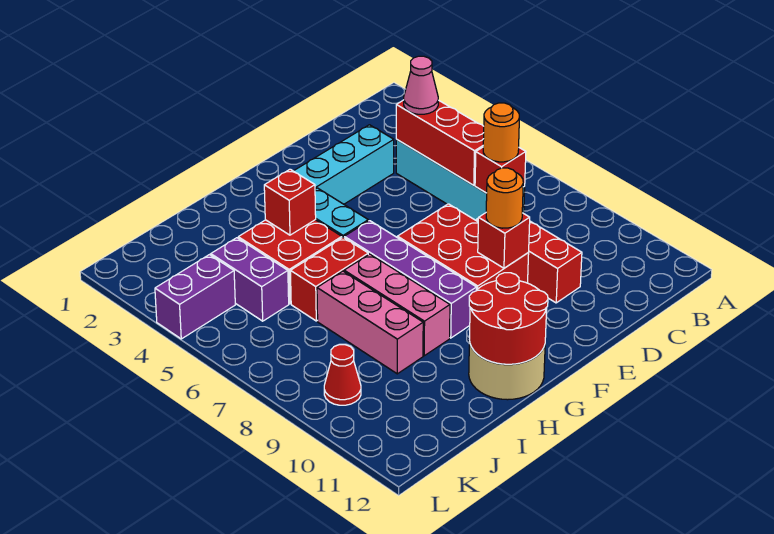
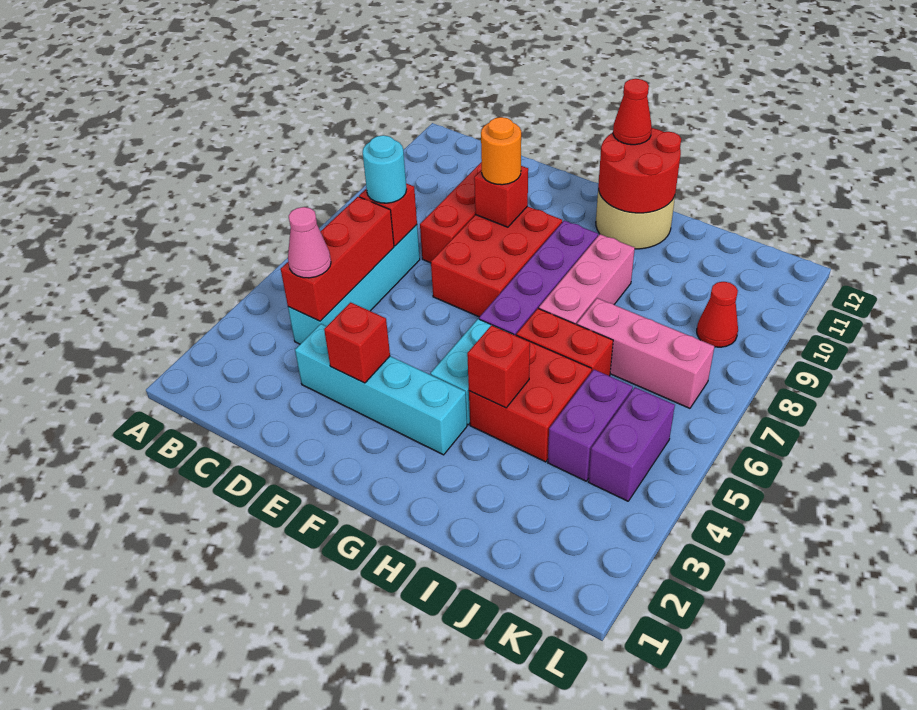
orange 1x1 round brick [483,103,519,162] -> cyan 1x1 round brick [363,135,407,203]
none -> red 1x1 brick [324,302,390,383]
none -> red 1x1 cone [613,79,652,145]
pink 1x3 brick [317,271,423,374] -> pink 1x3 brick turned to [577,298,715,408]
purple 1x2 brick [155,255,235,339] -> purple 1x2 brick turned to [589,387,675,501]

